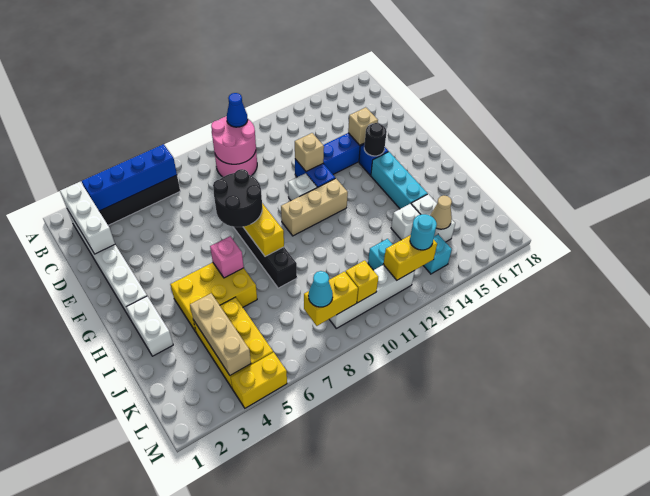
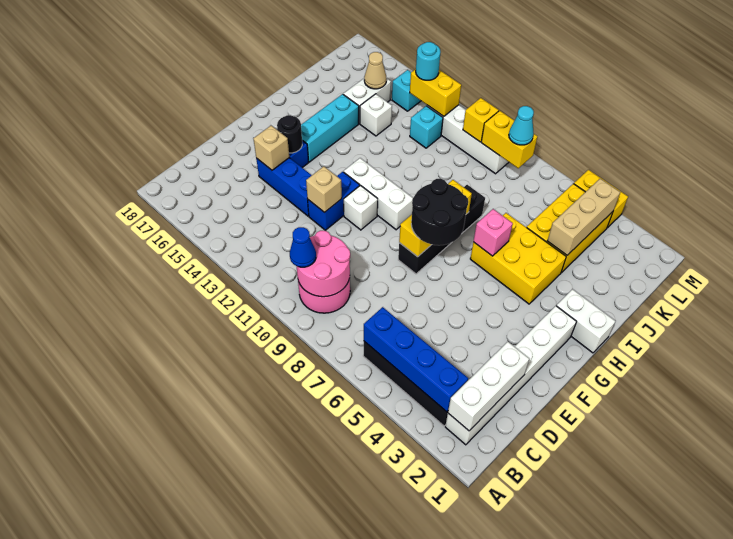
tan 1x3 brick [281,178,348,236] -> white 1x3 brick [344,158,413,230]
white 1x2 brick [126,296,173,356] -> white 1x2 brick turned to [556,289,615,353]

